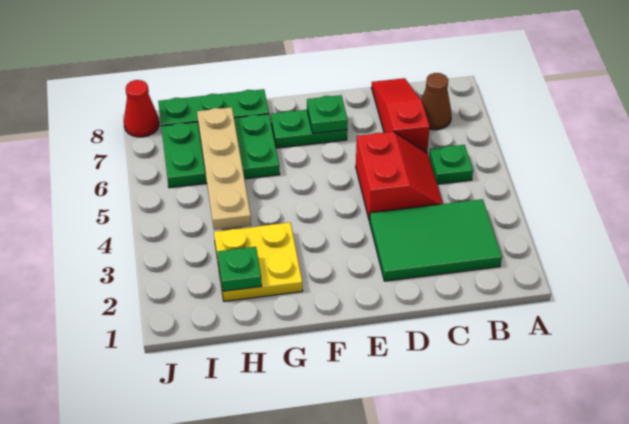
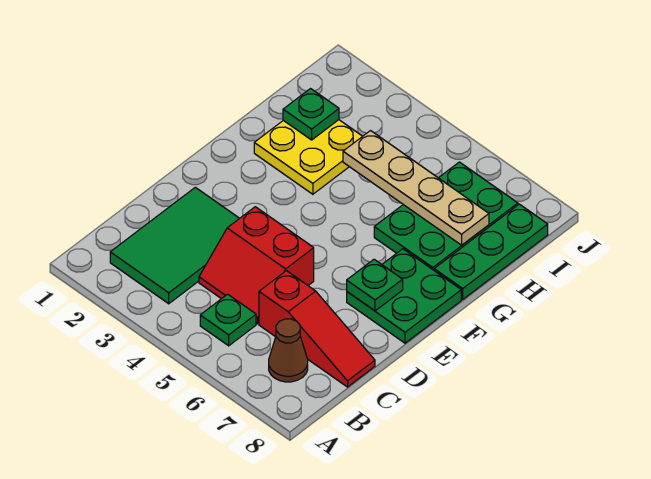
green 1x2 plate [271,110,347,148] -> green 2x2 plate [347,249,461,343]
red 1x1 cone [124,80,159,137] -> none

